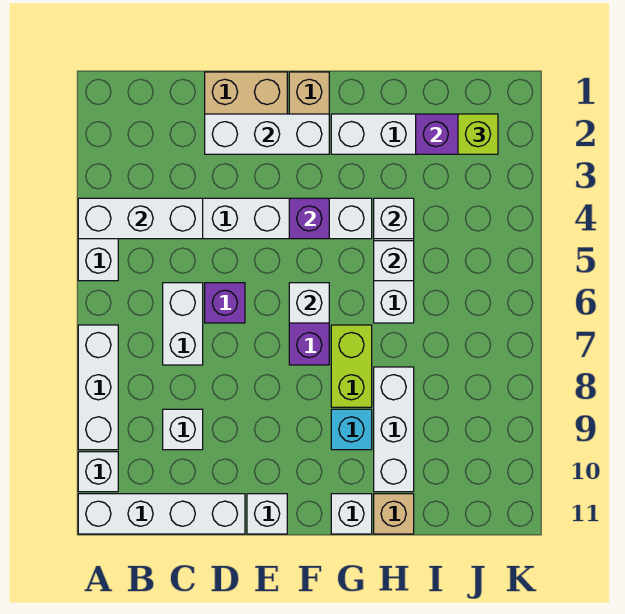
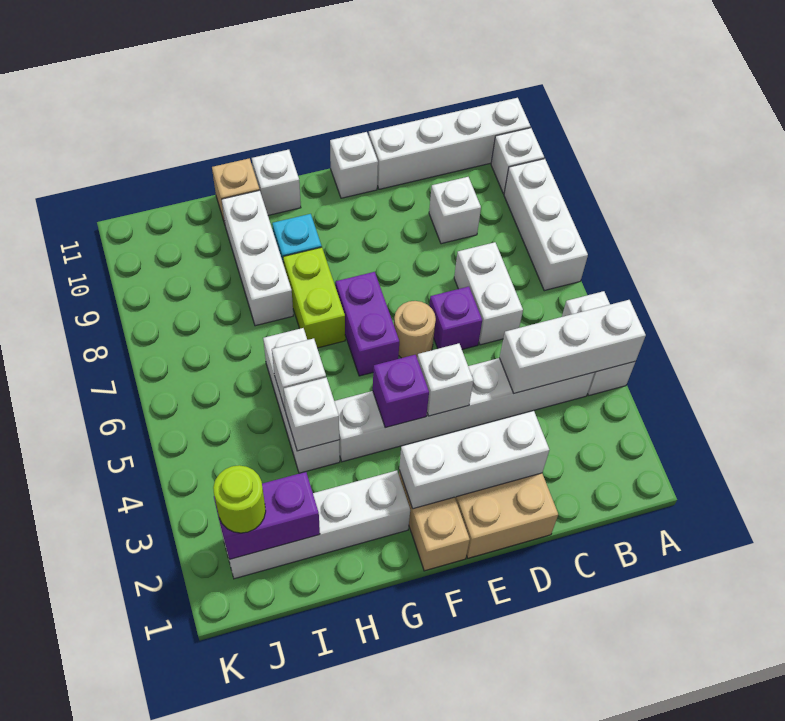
none -> tan 1x1 round brick [394,301,436,358]
white 1x1 brick [289,283,329,323] -> white 1x1 brick moved to [417,343,473,416]
lime 1x1 brick [458,114,498,154] -> lime 1x1 round brick [213,465,266,533]

